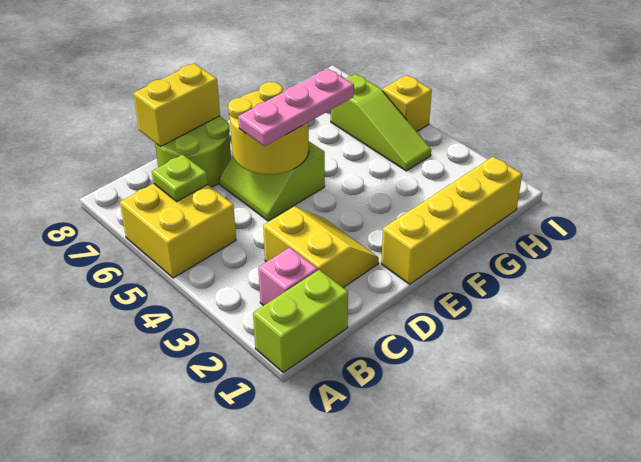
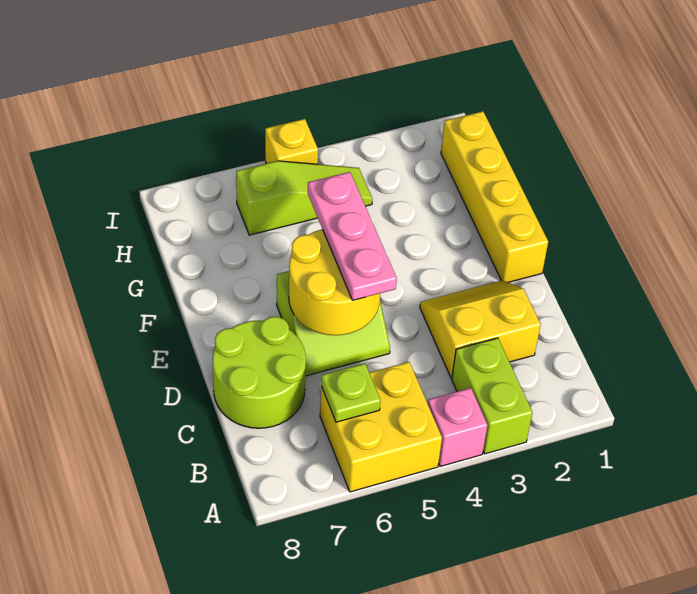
lime 1x2 brick [253,270,348,373] -> lime 1x2 brick moved to [452,338,533,454]
pink 1x1 brick [258,247,318,306] -> pink 1x1 brick moved to [428,388,488,467]
yellow 1x2 brick [133,63,220,147] -> none

